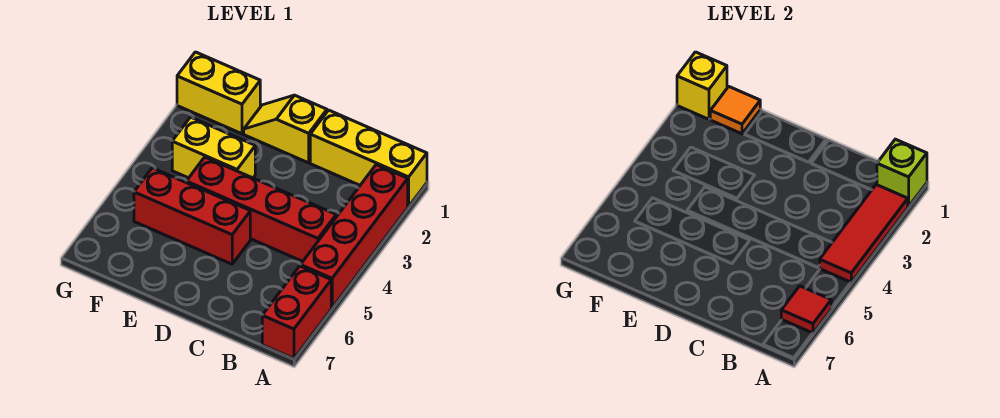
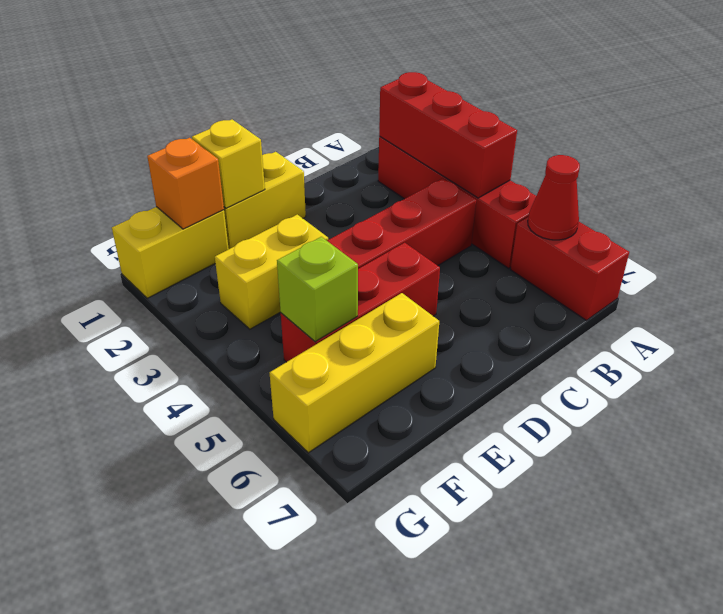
yellow 1x3 brick [310,110,427,206] -> yellow 1x3 brick moved to [270,293,439,453]
lime 1x1 brick [877,139,927,206] -> lime 1x1 brick moved to [277,237,358,342]
red 1x3 tile [820,185,908,282] -> red 1x3 brick [379,72,517,198]
red 1x1 tile [781,286,831,333] -> red 1x1 cone [528,155,580,240]
yellow 1x2 slope [244,95,327,163] -> yellow 1x2 brick [224,152,306,249]
orange 1x1 tile [710,87,760,134] -> orange 1x1 brick [147,138,224,229]
yellow 1x1 brick [677,52,727,119] -> yellow 1x1 brick moved to [192,120,265,208]

